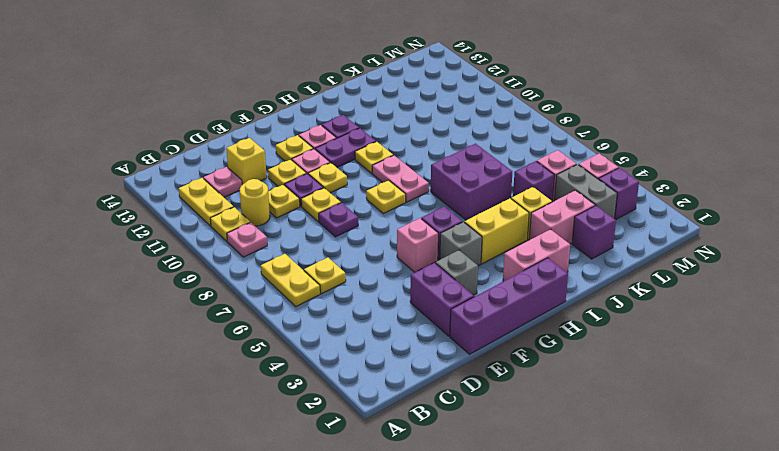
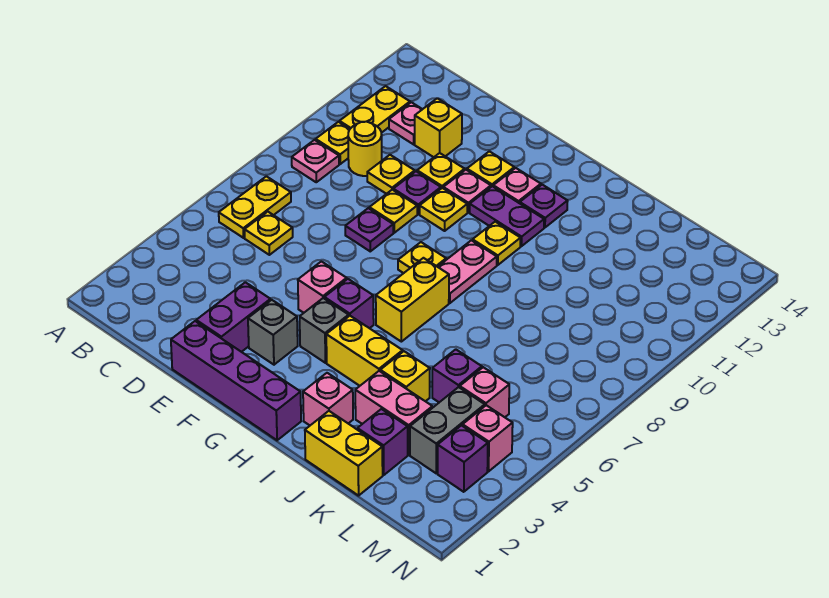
pink 1x2 brick [503,229,570,281] -> pink 1x1 brick [303,373,353,425]
none -> yellow 1x2 brick [376,258,449,342]
purple 2x2 brick [431,144,512,220] -> none
none -> yellow 1x2 brick [305,411,383,496]

